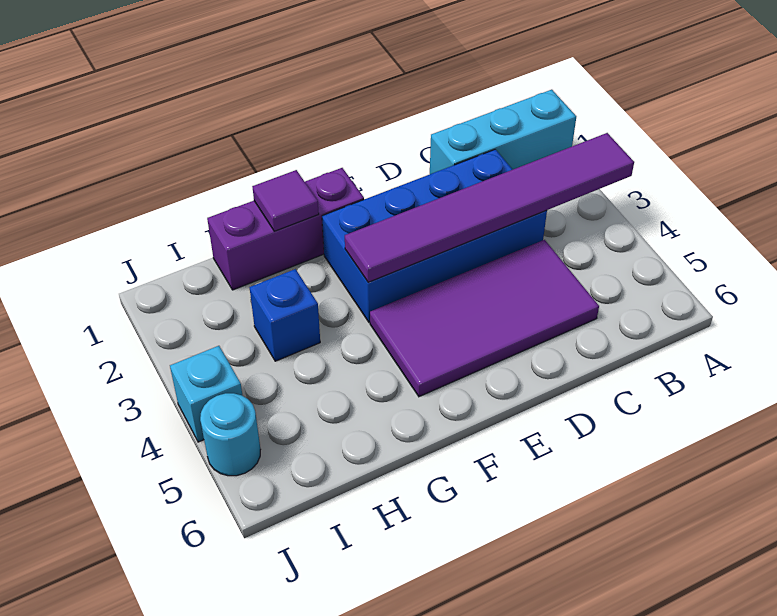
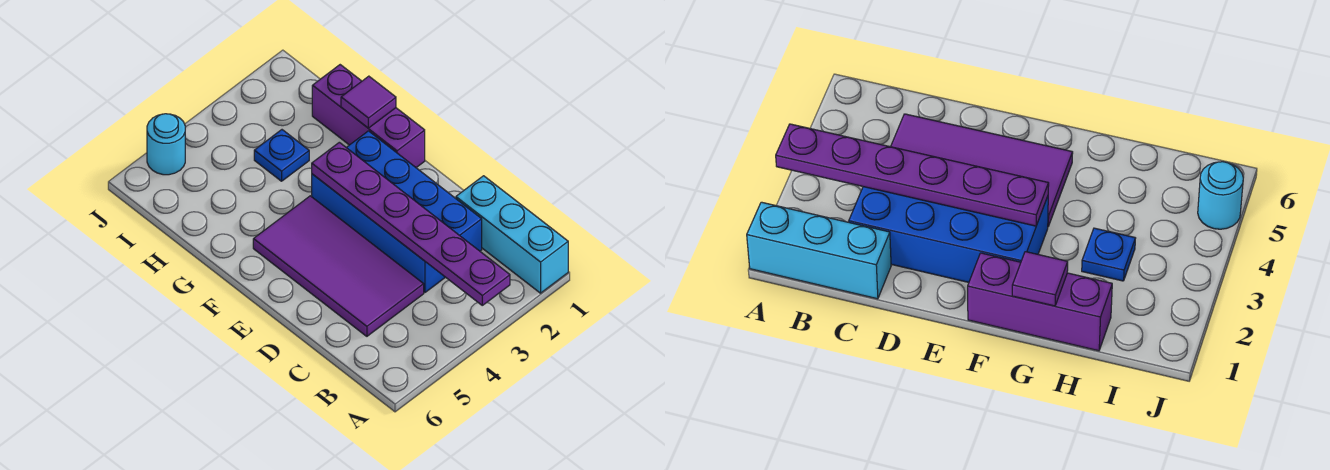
purple 1x6 tile [345,133,634,282] -> purple 1x6 plate [312,142,510,305]
blue 1x1 brick [250,269,320,361] -> blue 1x1 plate [254,130,309,181]
cyan 1x1 brick [170,346,242,442] -> none

